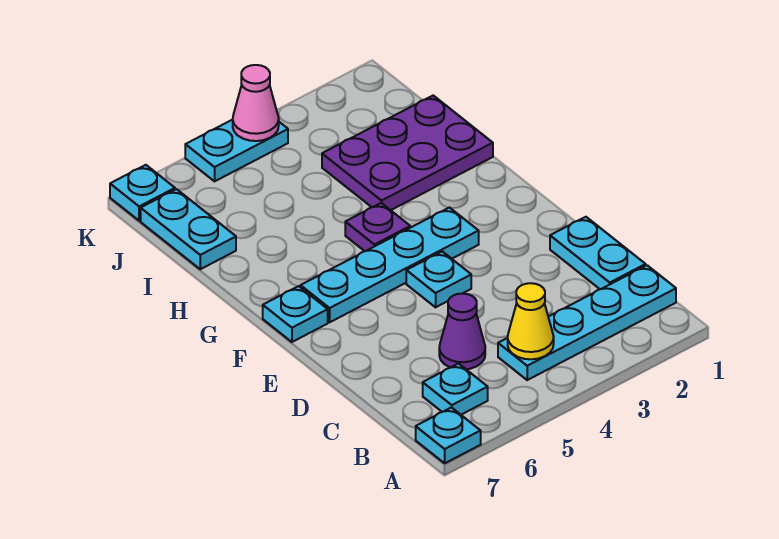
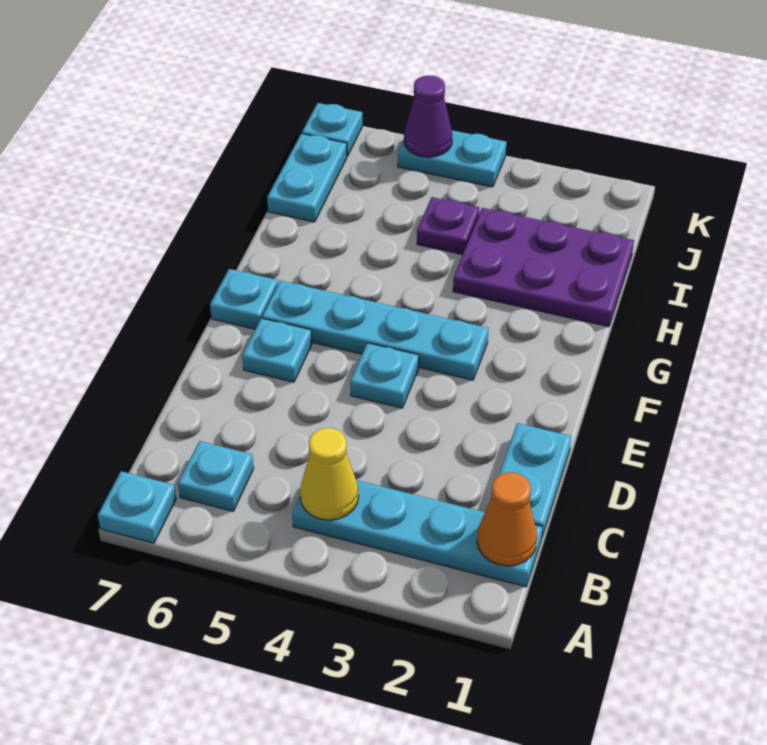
none -> orange 1x1 cone [477,472,537,566]
purple 1x1 cone [439,293,485,369] -> purple 1x1 cone moved to [404,75,452,157]
none -> cyan 1x1 plate [242,318,312,382]
purple 1x1 plate [345,203,411,251] -> purple 1x1 plate moved to [417,197,479,255]
pink 1x1 cone [233,65,279,141] -> none

